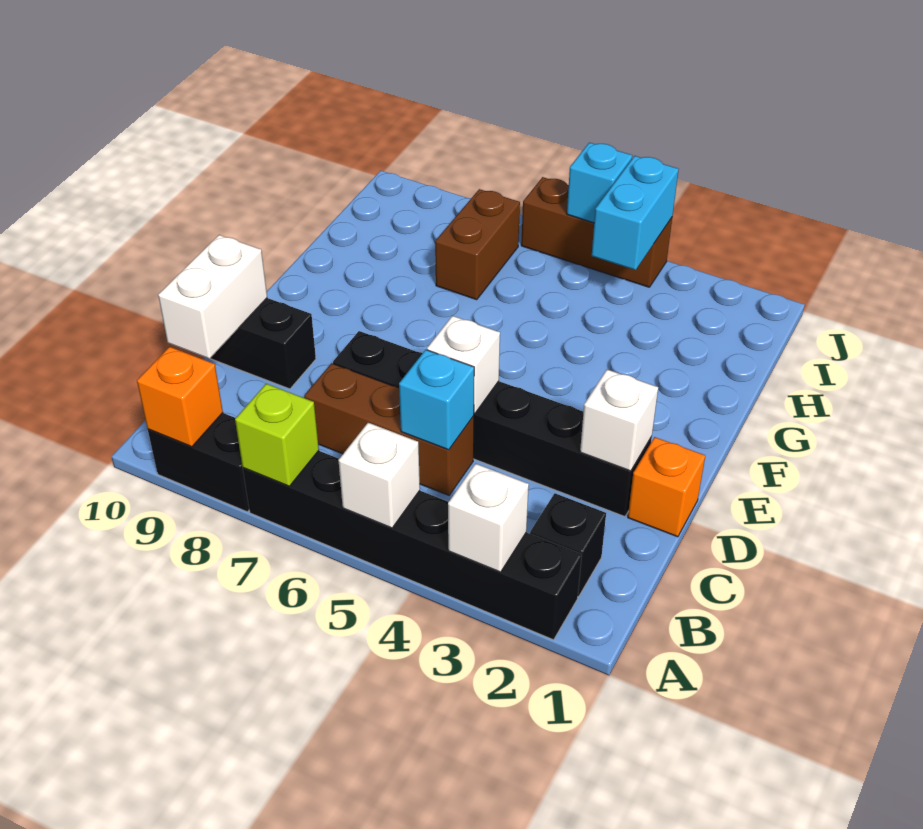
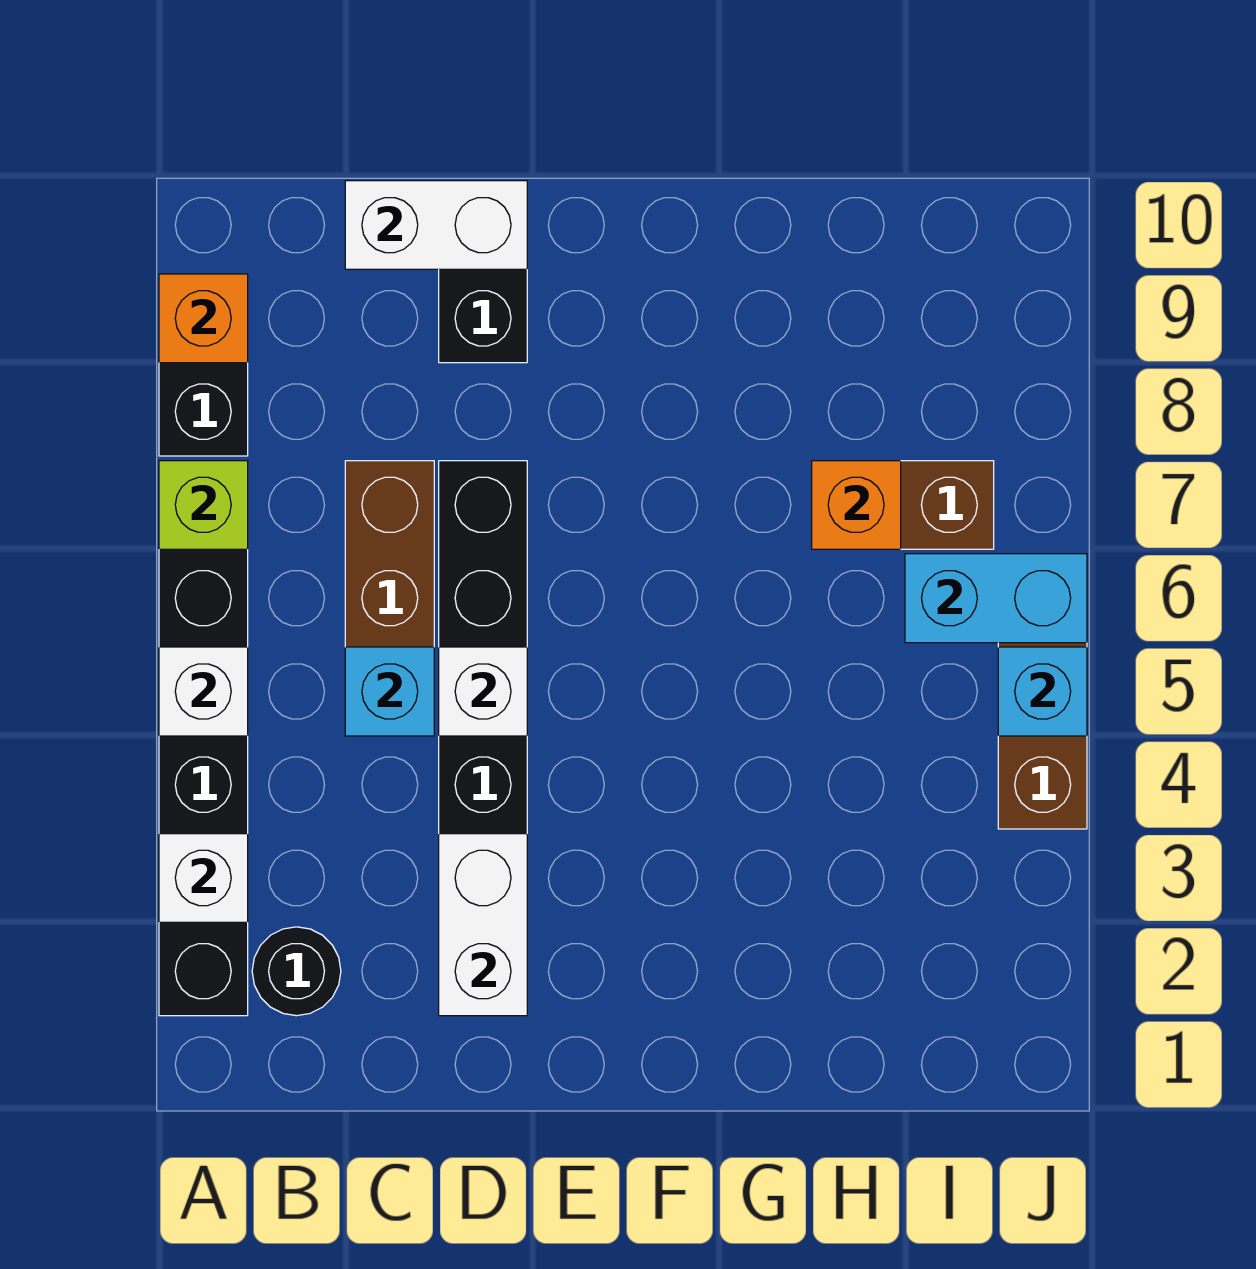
black 1x1 brick [530,493,606,597] -> black 1x1 round brick [252,927,341,1016]
orange 1x1 brick [628,437,705,537] -> orange 1x1 brick moved to [812,461,901,549]
white 1x1 brick [580,369,658,471] -> white 1x2 brick [439,834,527,1016]
cyan 1x2 brick [592,156,679,270] -> cyan 1x2 brick moved to [905,554,1087,643]

